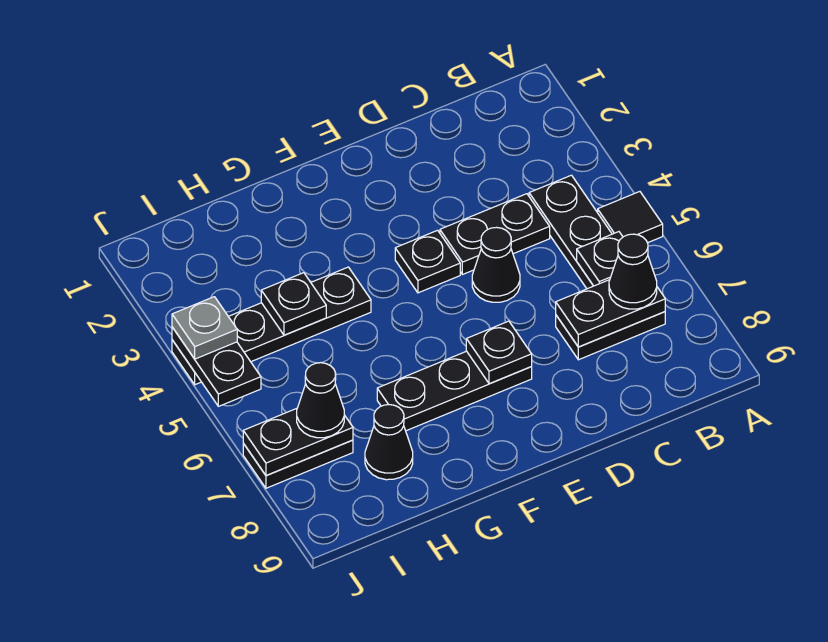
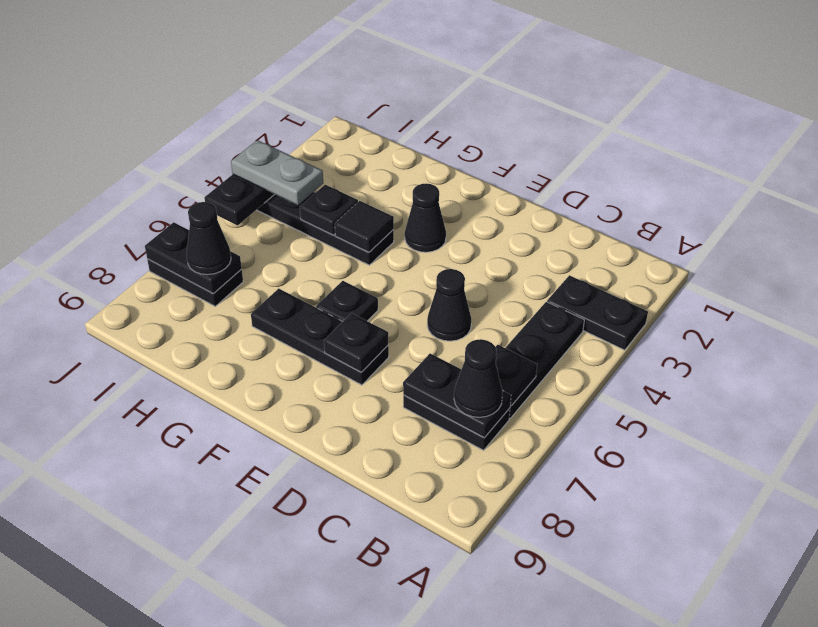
black 1x1 tile [598,192,663,243] -> black 1x1 tile moved to [335,201,394,252]
black 1x2 plate [440,194,550,275] -> black 1x2 plate moved to [547,275,648,350]
black 1x1 plate [395,230,460,293] -> black 1x1 plate moved to [316,281,378,321]
black 1x1 cone [365,405,413,480] -> black 1x1 cone moved to [405,183,446,252]
grey 1x1 plate [172,297,237,359] -> grey 1x2 plate [231,140,323,205]

